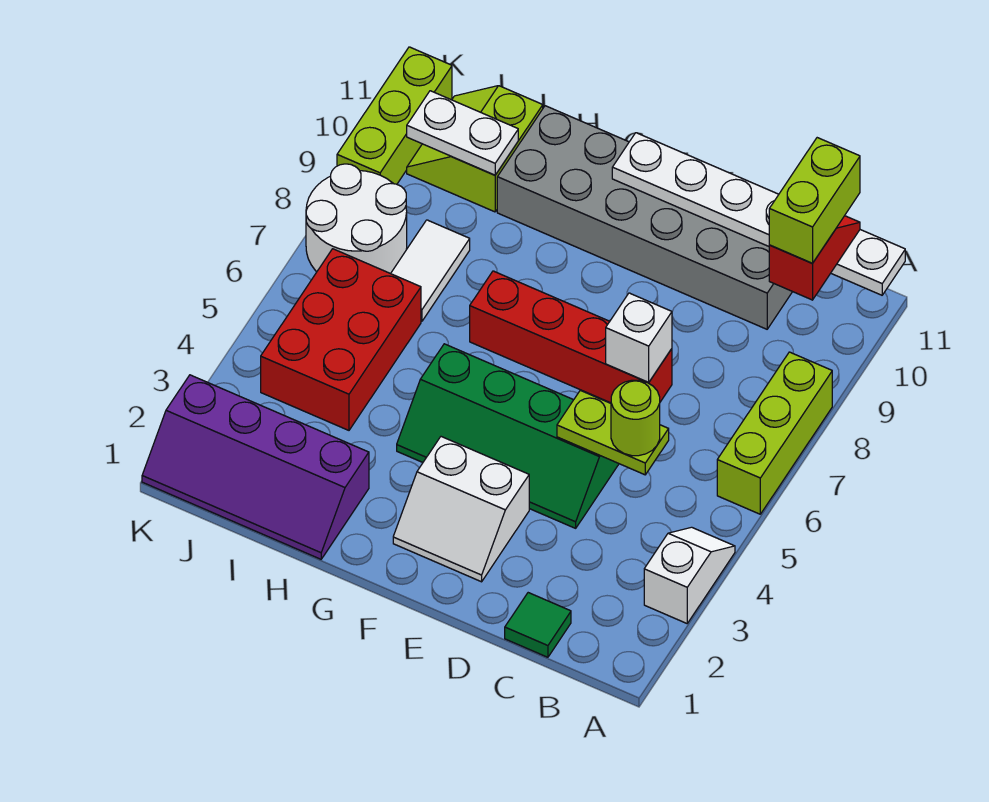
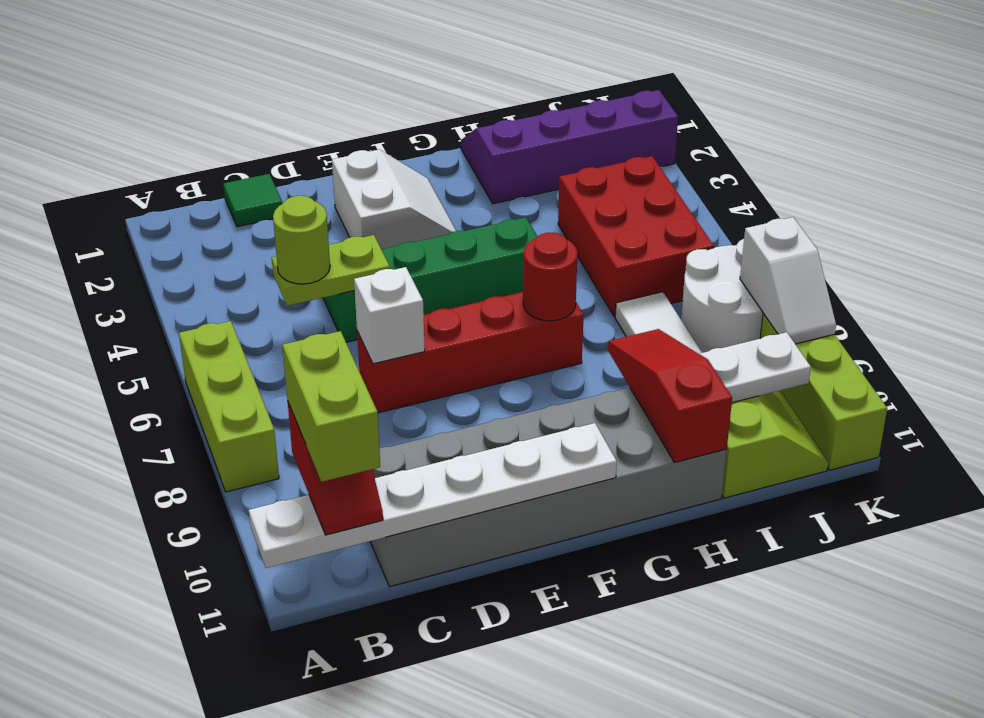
white 1x2 slope [644,527,735,623] -> white 1x2 slope moved to [740,217,836,344]
white 2x2 slope [393,437,529,582] -> white 2x2 slope turned to [332,149,456,249]
none -> red 1x1 round brick [523,233,578,321]
none -> red 1x3 slope [608,329,732,462]

